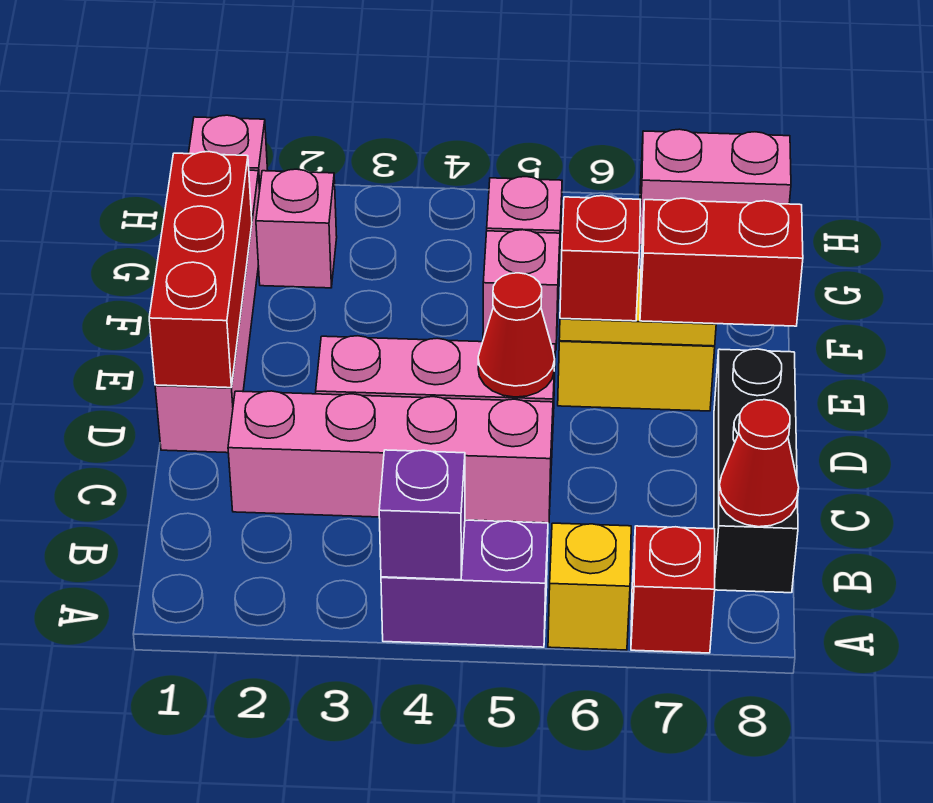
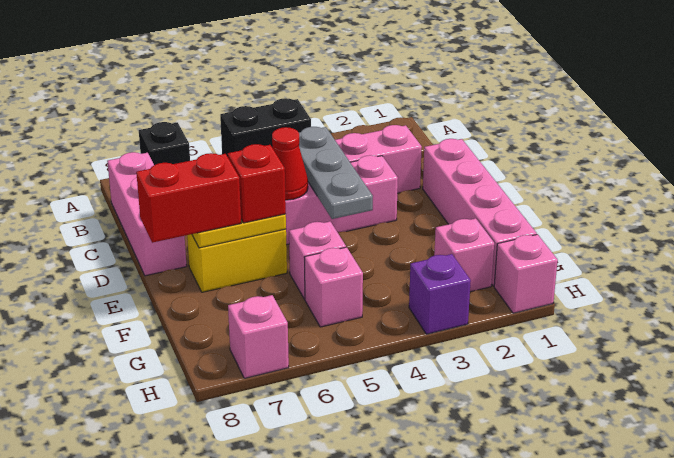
purple 1x2 brick [381,520,548,647] -> black 1x2 brick [220,98,311,157]
purple 1x1 brick [379,450,465,580] -> purple 1x1 brick moved to [409,254,471,334]
yellow 1x1 brick [548,523,631,650] -> none
red 1x1 brick [631,526,715,653] -> black 1x1 brick [139,122,190,165]
black 1x3 brick [714,349,798,593] -> pink 1x3 brick [107,152,187,276]
red 1x1 cone [719,400,799,527] -> none
none -> grey 1x3 plate [299,127,373,219]
red 1x3 brick [149,152,252,388] -> none
pink 1x2 brick [640,129,791,245] -> pink 1x1 brick [228,295,289,378]

